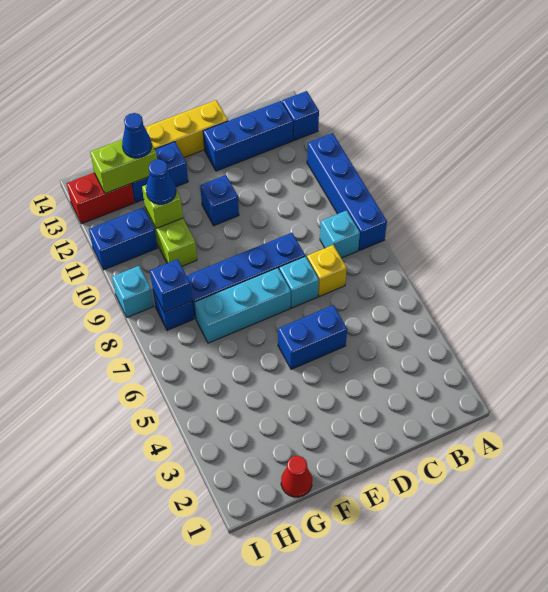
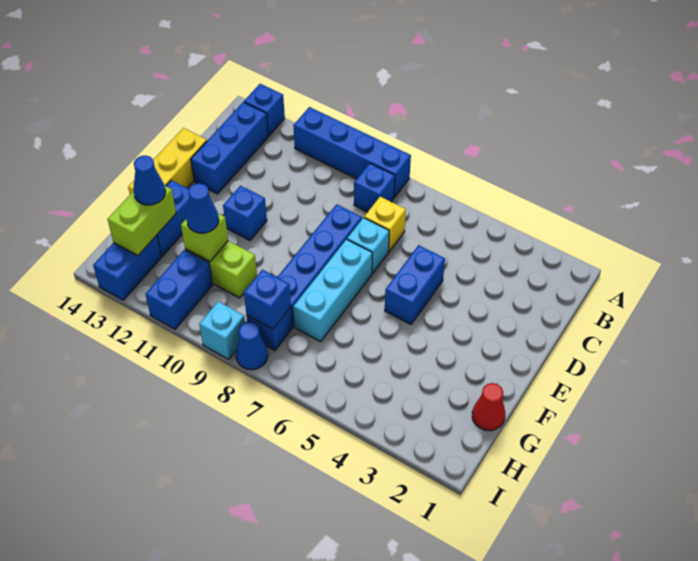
cyan 1x1 brick [320,210,360,258] -> blue 1x1 brick [354,163,395,212]
red 1x2 brick [66,173,134,224] -> blue 1x2 brick [93,235,162,300]
none -> blue 1x1 cone [236,322,268,370]

